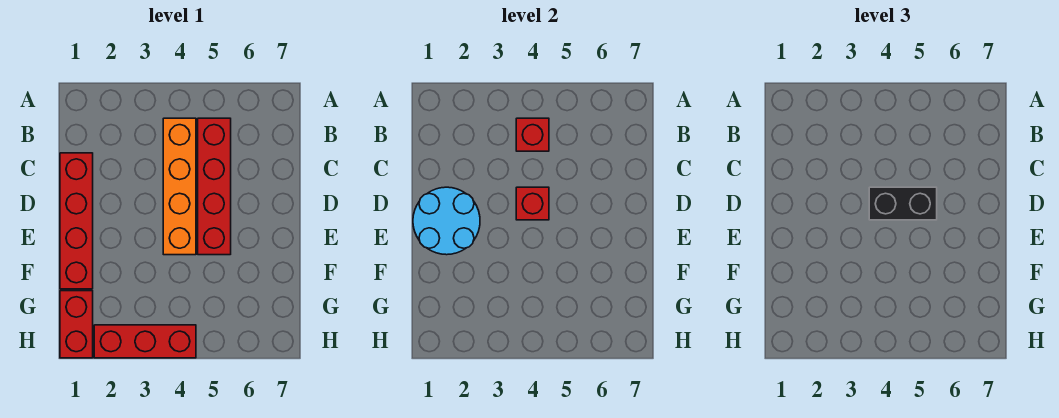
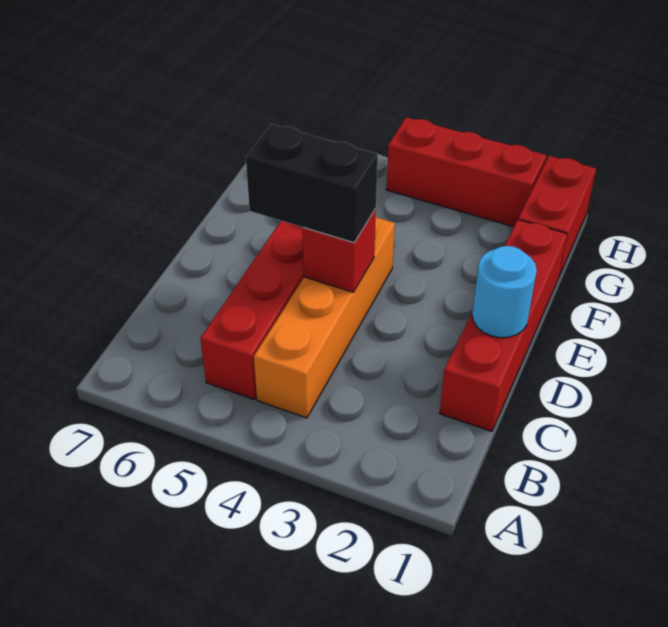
red 1x1 brick [516,118,549,151] -> none
cyan 2x2 round brick [413,187,480,255] -> cyan 1x1 round brick [472,246,537,338]

